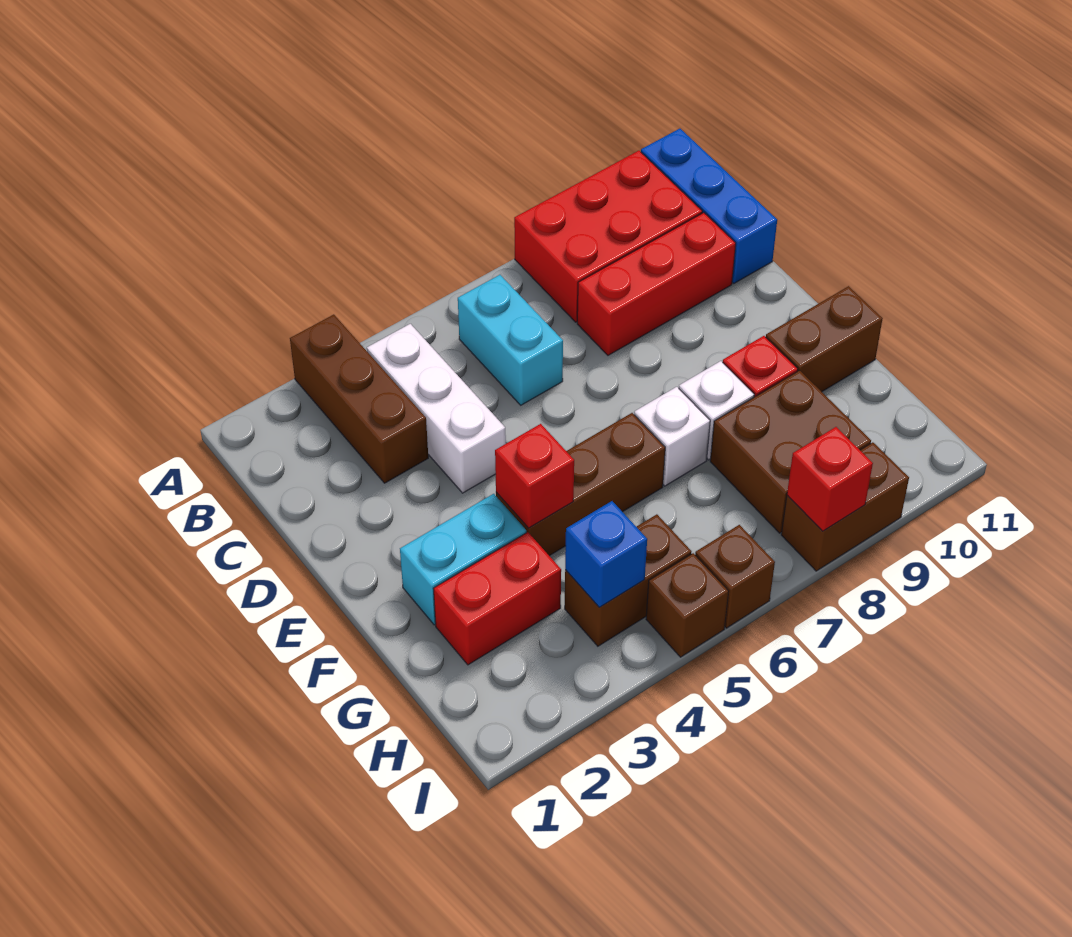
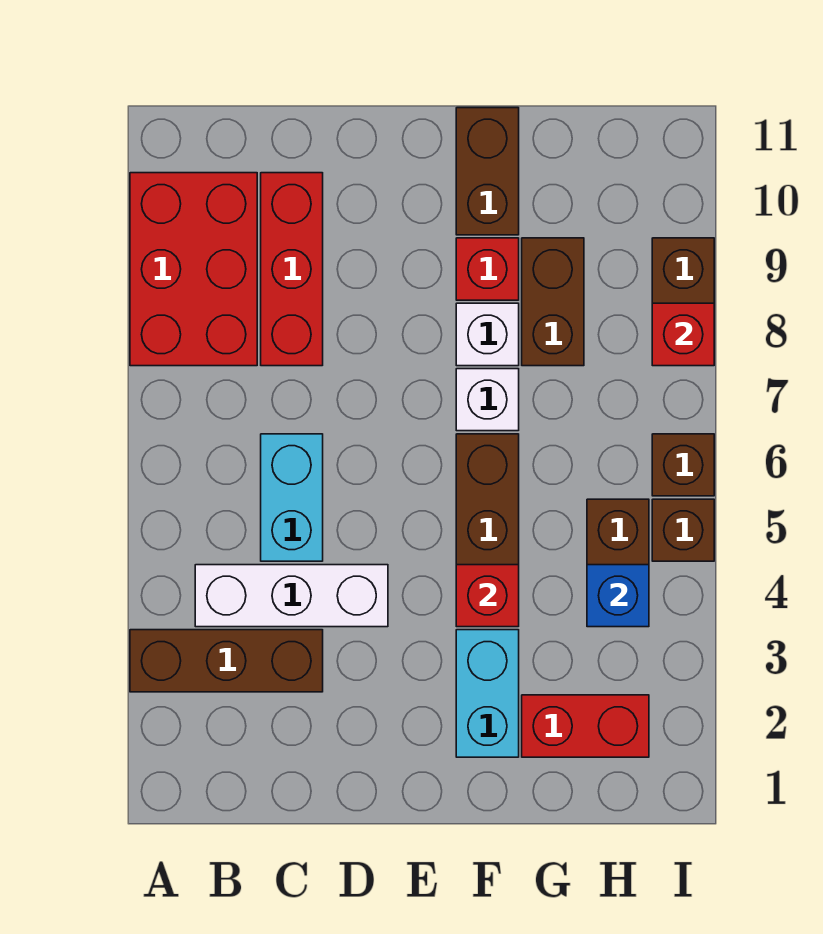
blue 1x3 brick [641,129,777,283] -> none
cyan 1x2 brick [458,275,563,405] -> cyan 1x2 brick turned to [261,434,323,561]
red 1x2 brick [433,532,561,665] -> red 1x2 brick turned to [522,695,649,757]
brown 2x2 brick [710,370,871,533] -> brown 1x2 brick [522,238,584,366]

